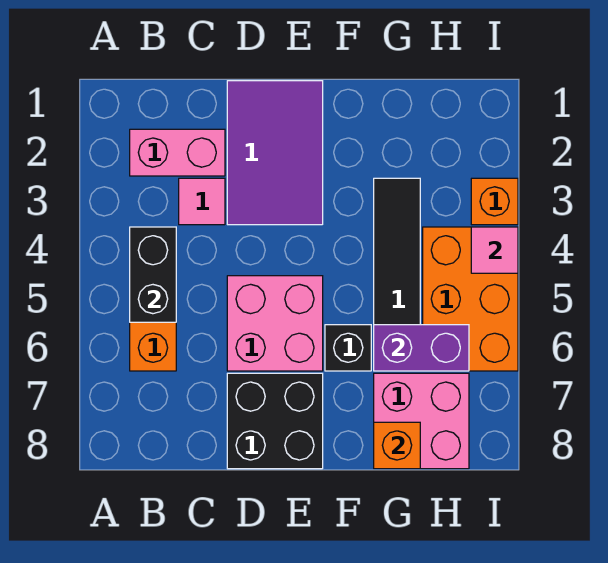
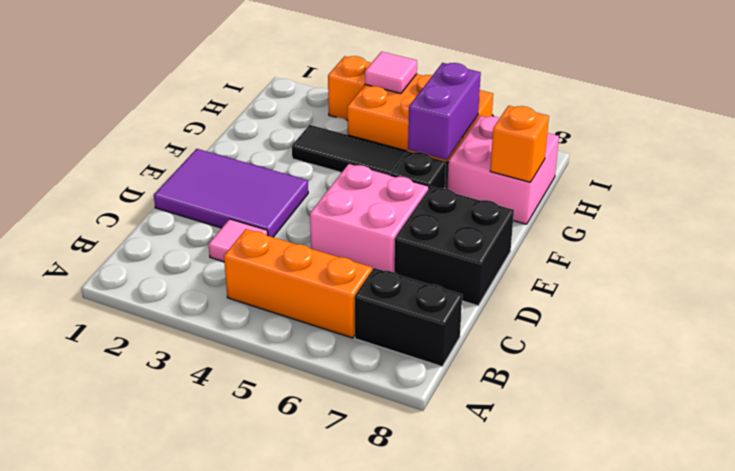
pink 1x2 brick [130,129,225,176] -> none
black 1x2 brick [130,227,176,322] -> black 1x2 brick moved to [355,268,462,367]

